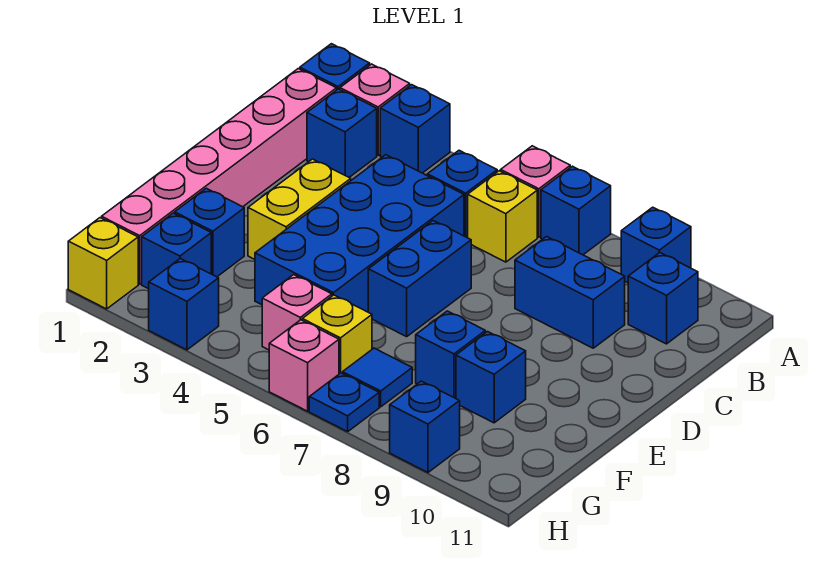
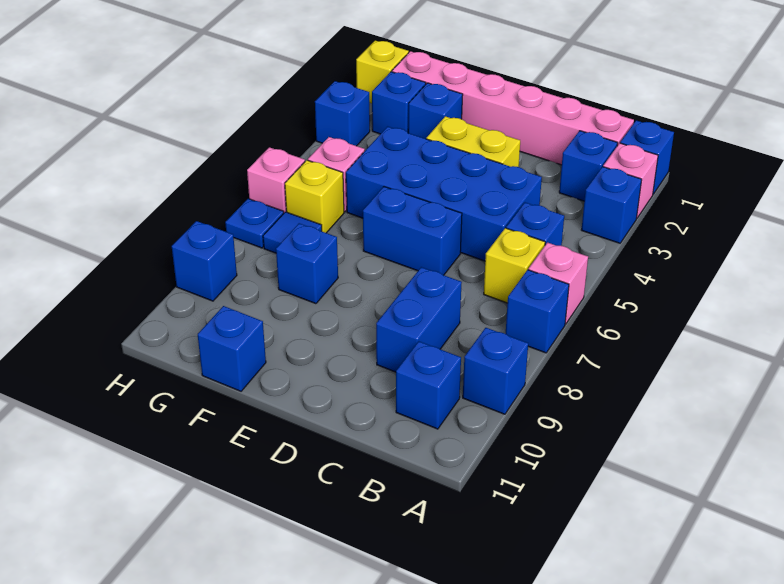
blue 1x1 brick [456,332,526,423] -> blue 1x1 brick moved to [198,306,266,391]

